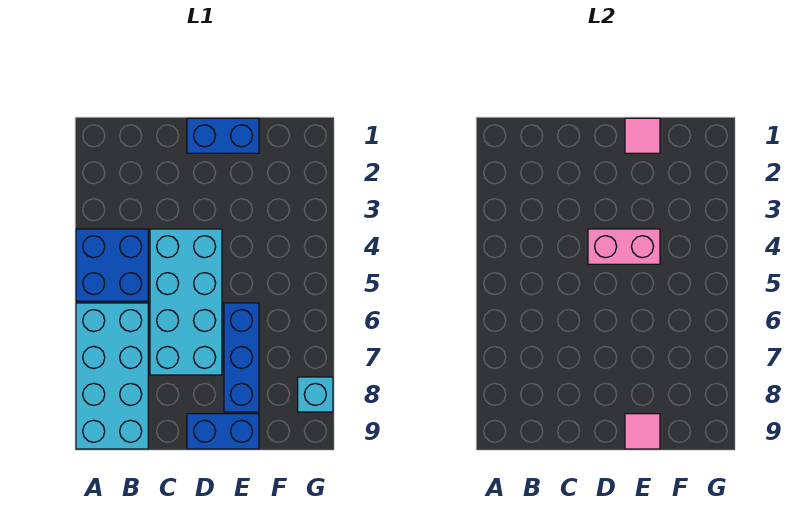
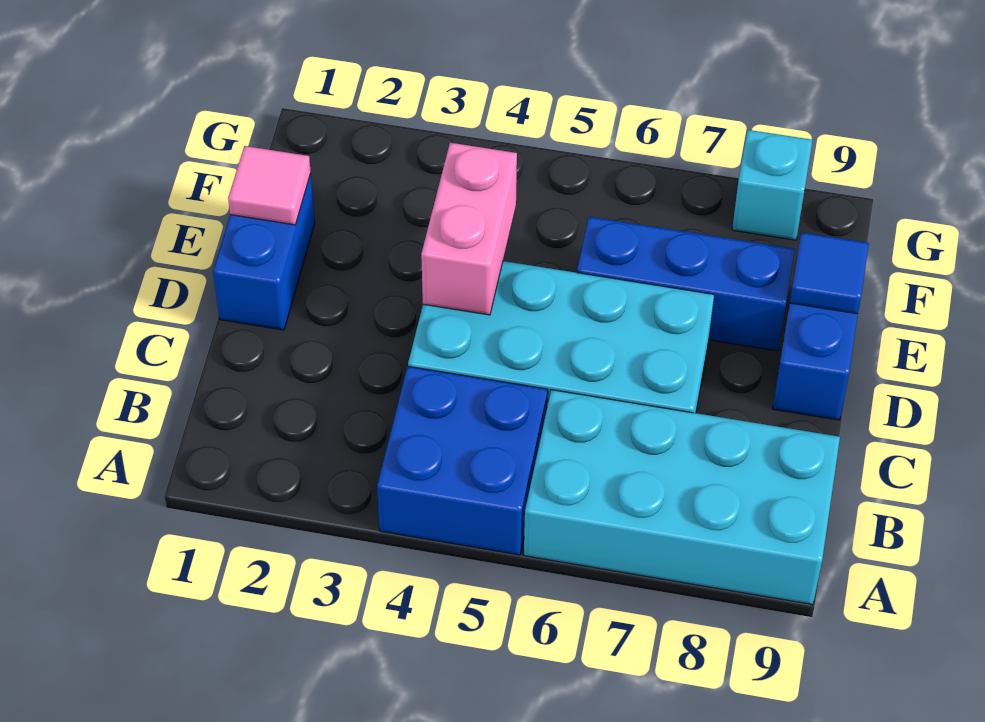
pink 1x1 tile [625,414,660,449] -> blue 1x1 tile [790,232,869,314]

